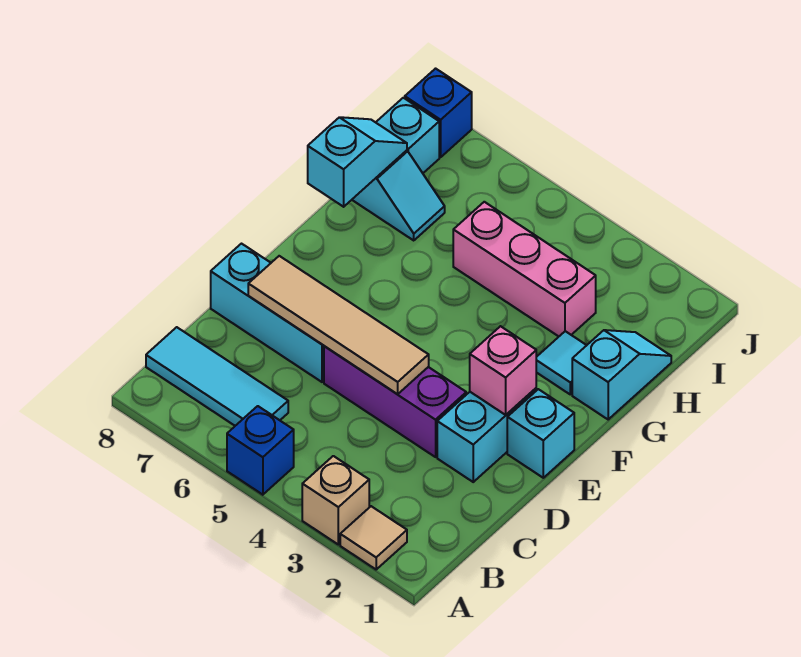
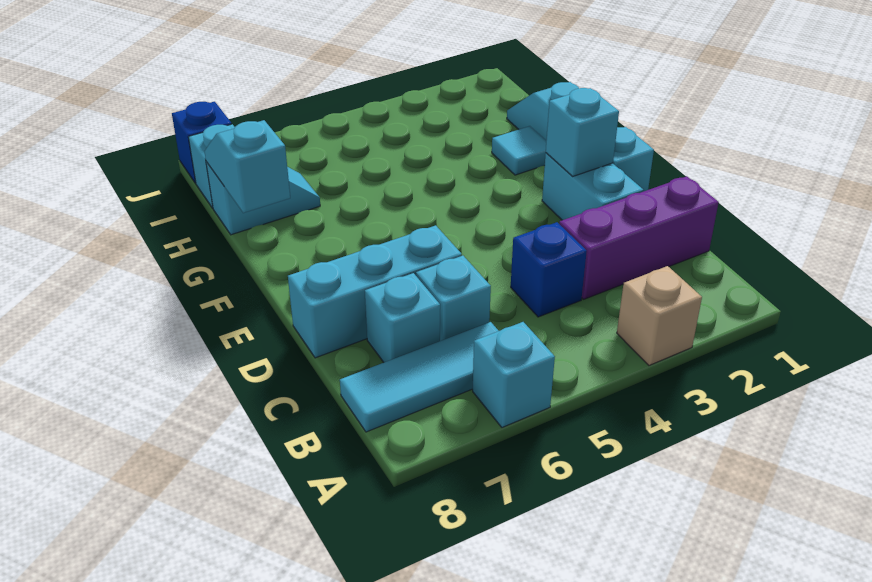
tan 1x1 tile [340,506,407,569] -> none
blue 1x1 brick [227,406,294,495] -> blue 1x1 brick moved to [511,222,587,317]
none -> cyan 1x1 brick [473,322,555,427]
none -> cyan 1x1 brick [416,256,491,341]
none -> cyan 1x1 brick [365,273,440,362]
purple 1x3 brick [324,346,466,457] -> purple 1x3 brick moved to [559,176,719,299]
tan 1x4 tile [248,256,429,394] -> none
pink 1x1 brick [470,326,536,415] -> cyan 1x1 brick [546,88,619,177]
pink 1x3 brick [453,202,596,336] -> none

